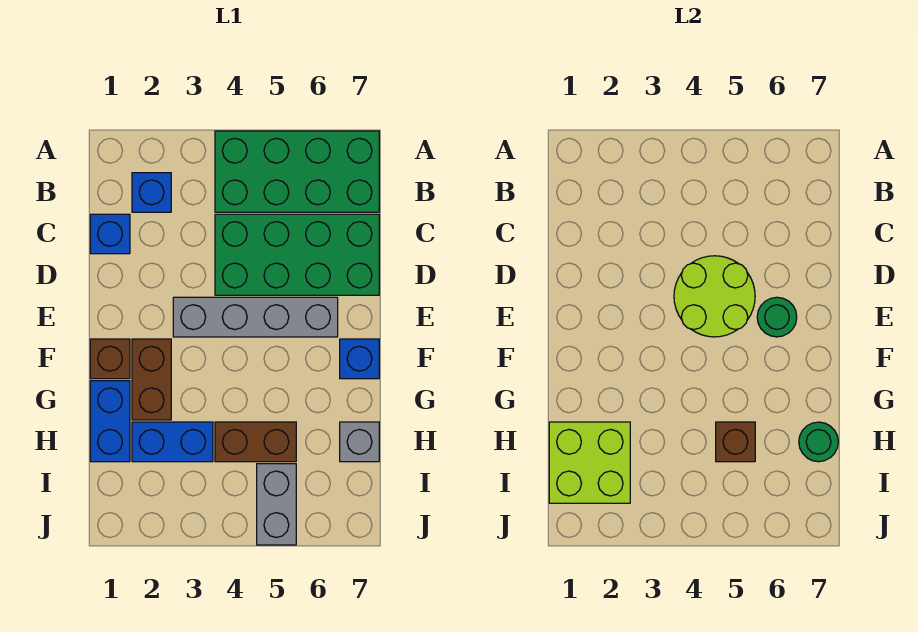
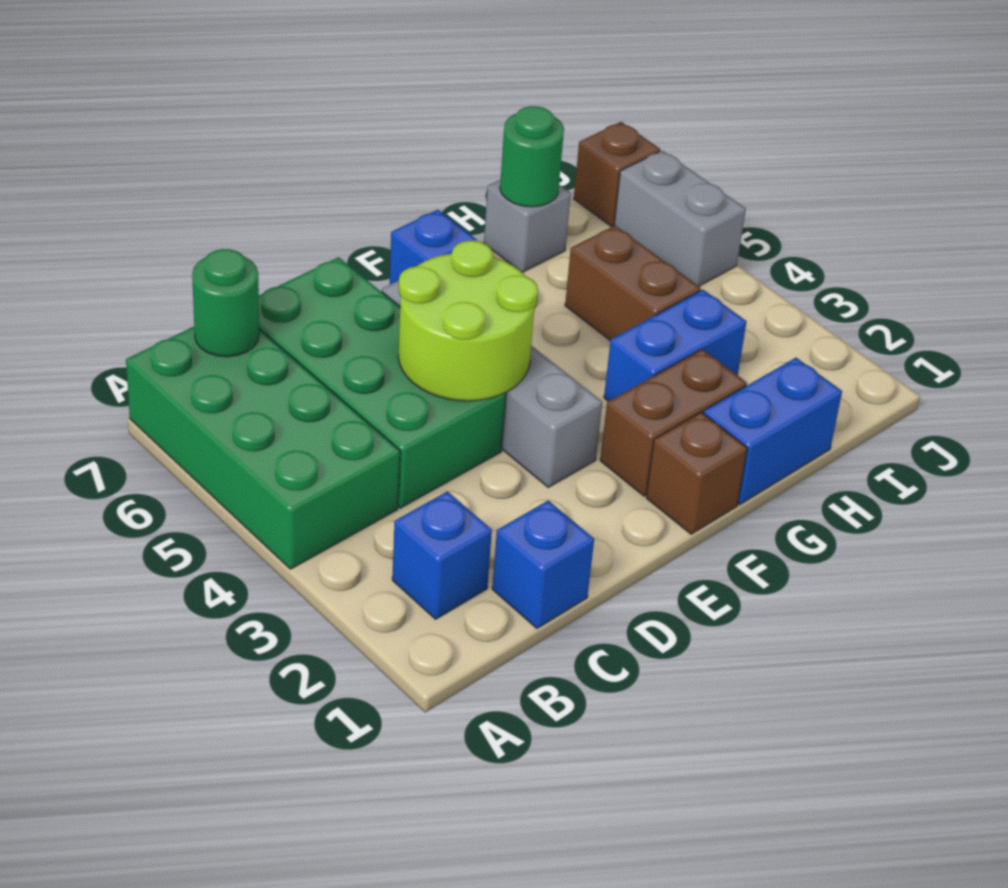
green 1x1 round brick [757,297,797,337] -> green 1x1 round brick moved to [192,249,259,357]
lime 2x2 brick [549,422,630,503] -> none
blue 1x2 brick [132,422,213,462] -> blue 1x2 brick turned to [604,290,746,401]
brown 1x1 brick [716,422,755,462] -> brown 1x1 brick moved to [574,122,660,227]
grey 1x2 brick [257,464,296,545] -> grey 1x2 brick turned to [614,150,746,286]

